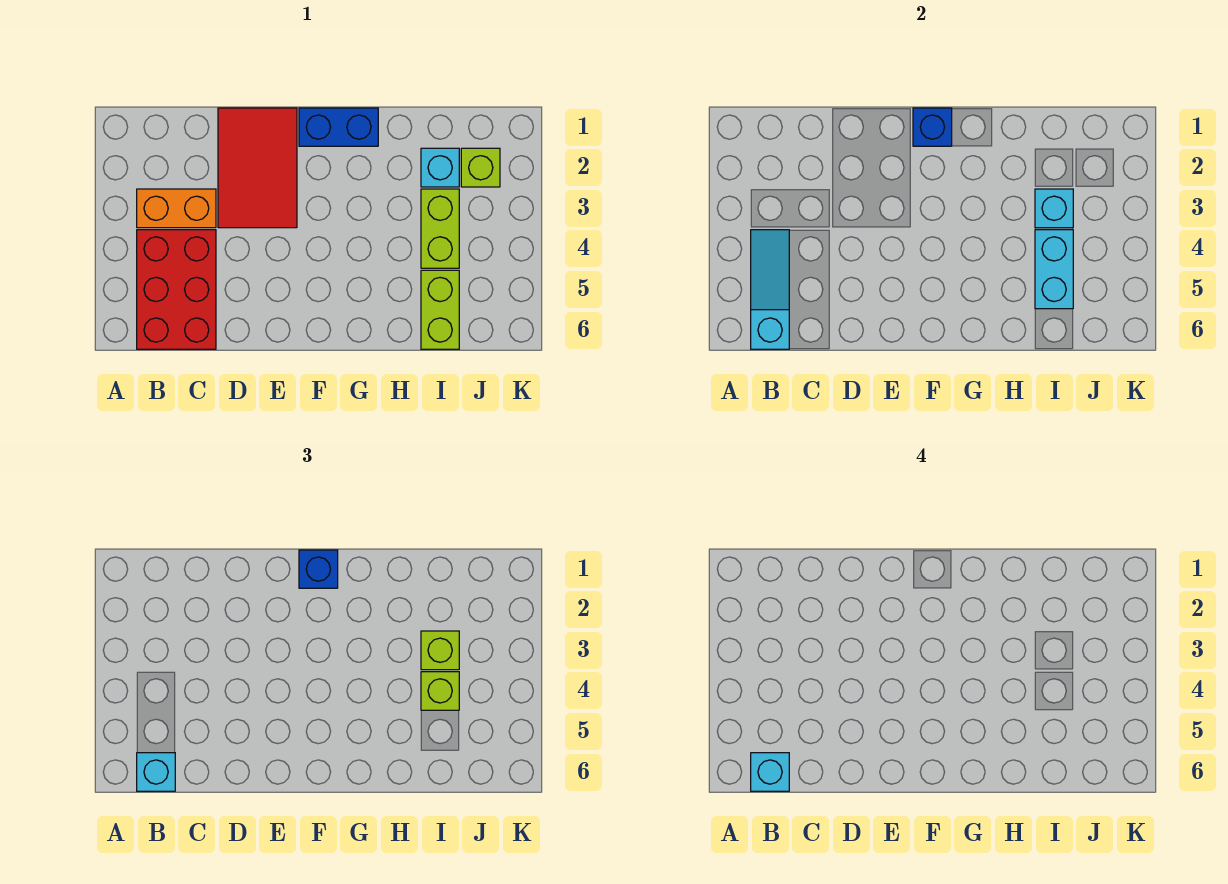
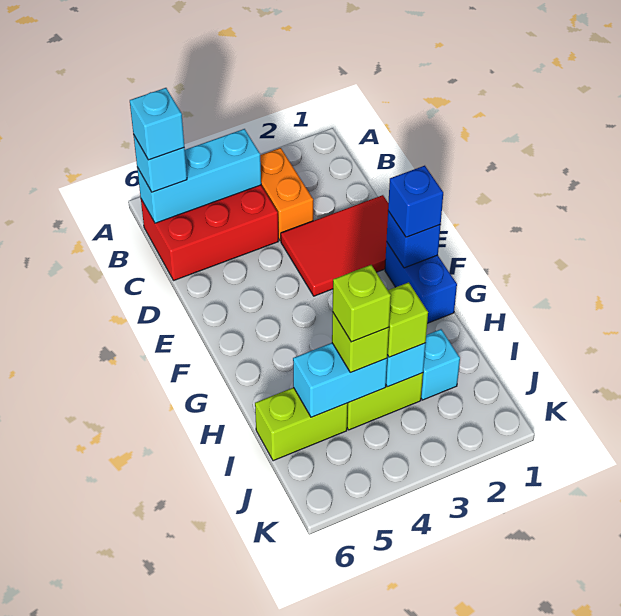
cyan 1x3 slope [751,230,789,349] -> cyan 1x3 brick [137,129,261,223]
lime 1x1 brick [461,148,500,187] -> lime 1x1 brick moved to [333,265,391,342]

